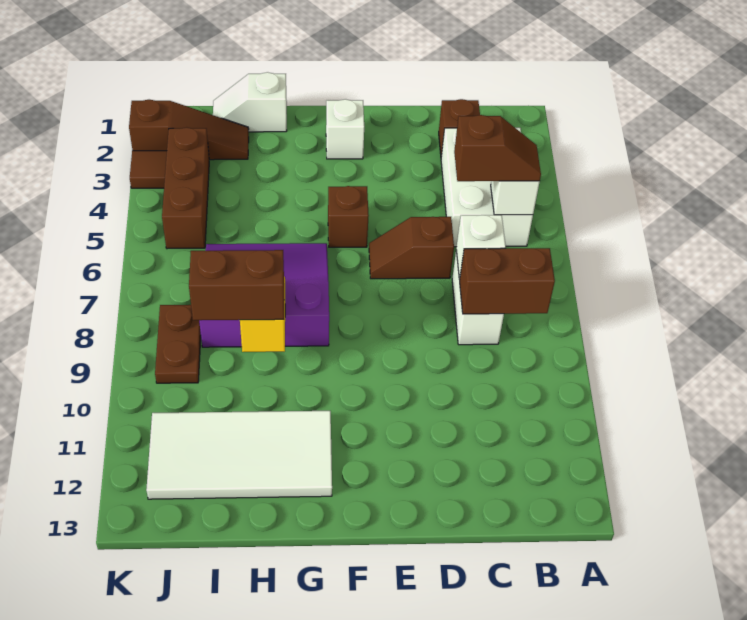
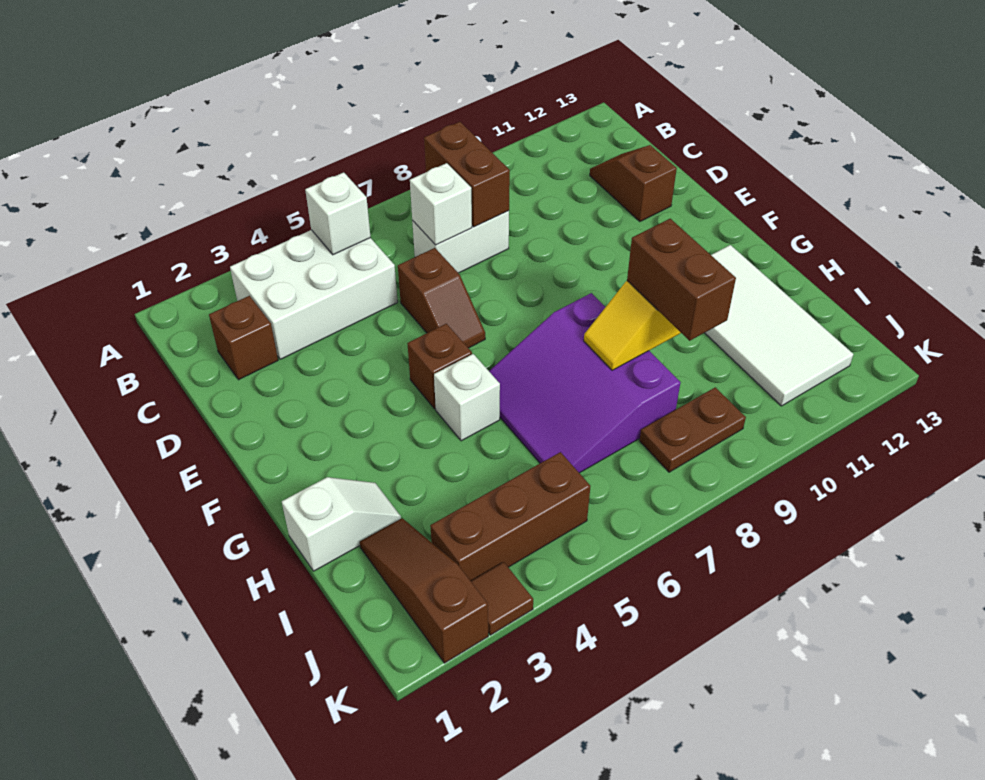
brown 1x2 slope [454,115,541,181] -> brown 1x2 slope moved to [590,145,677,221]
white 1x1 brick [326,99,364,159] -> white 1x1 brick moved to [434,354,500,441]
white 1x2 slope [213,72,287,132] -> white 1x2 slope turned to [282,477,401,571]

